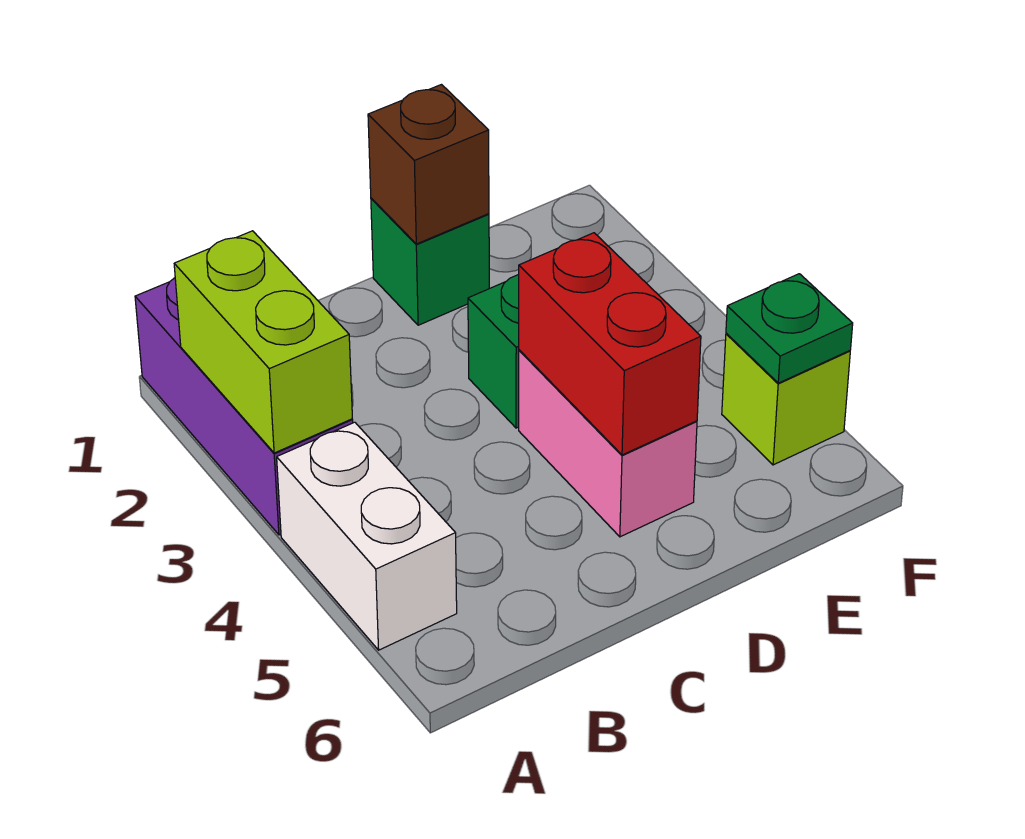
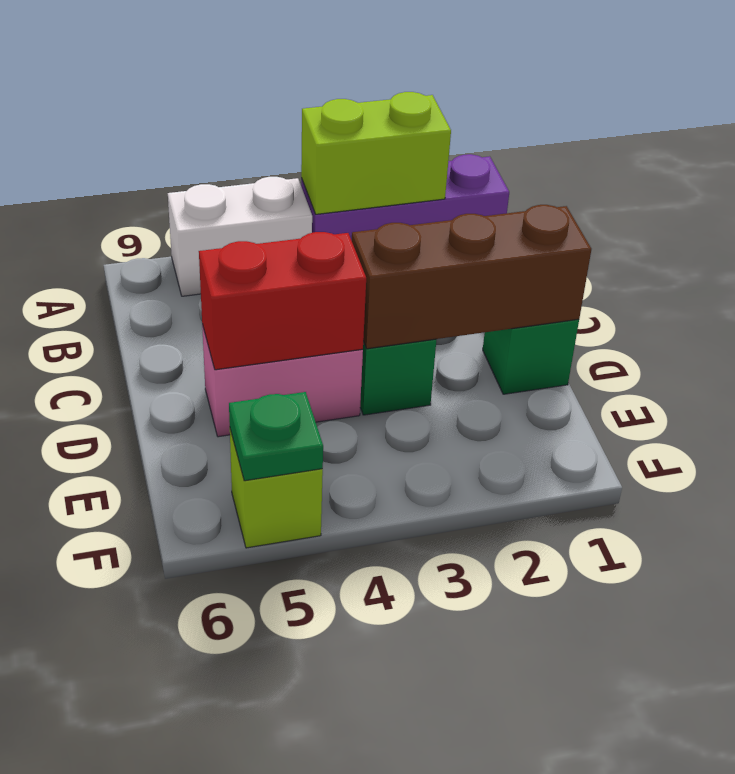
brown 1x1 brick [368,85,489,244] -> brown 1x3 brick [352,205,591,349]

